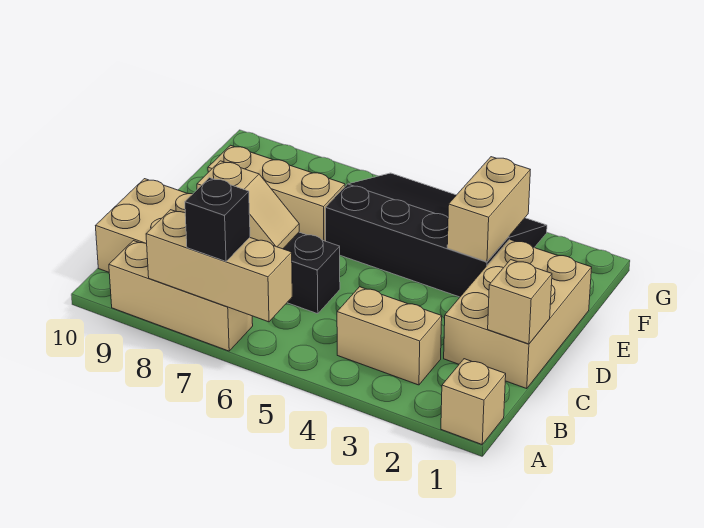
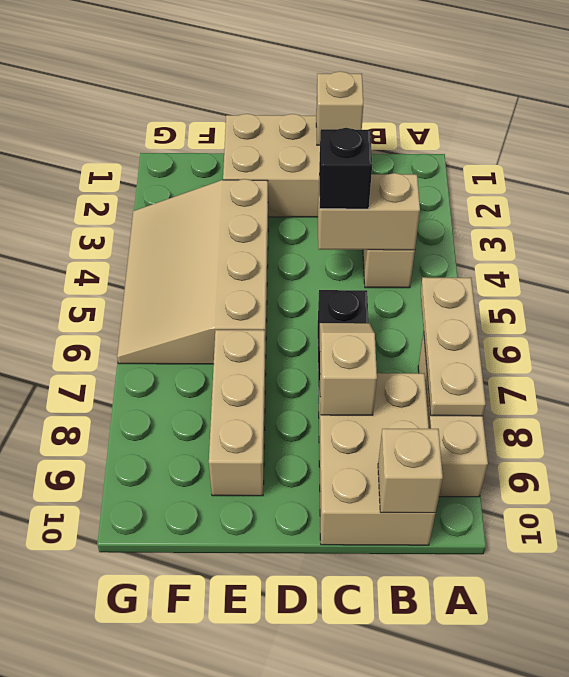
tan 1x1 brick [441,359,506,444] -> tan 1x1 brick moved to [378,429,443,513]
tan 1x3 brick [146,210,292,322] -> tan 1x3 plate [421,277,486,416]
black 1x1 brick [185,178,250,261] -> black 1x1 brick moved to [319,128,372,209]
black 3x4 slope [325,173,547,297] -> tan 3x4 slope [117,179,268,364]
tan 1x2 brick [447,157,530,262] -> tan 1x2 brick moved to [318,173,420,250]

